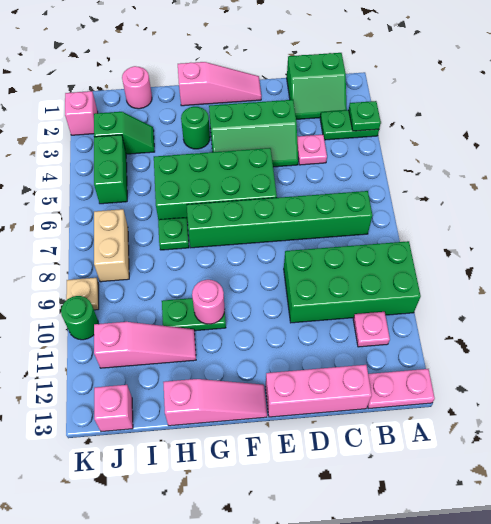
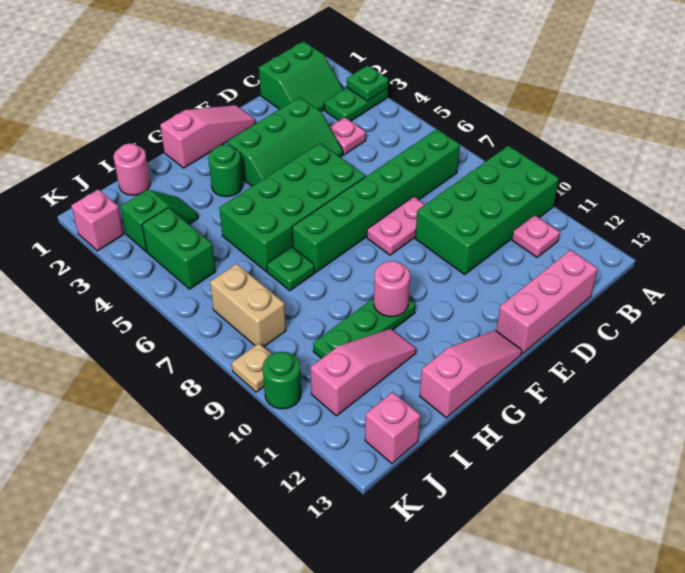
pink 1x2 plate [368,369,435,409] -> pink 1x2 plate moved to [367,197,425,255]
green 1x2 plate [162,298,226,331] -> green 1x3 plate [313,298,415,359]

